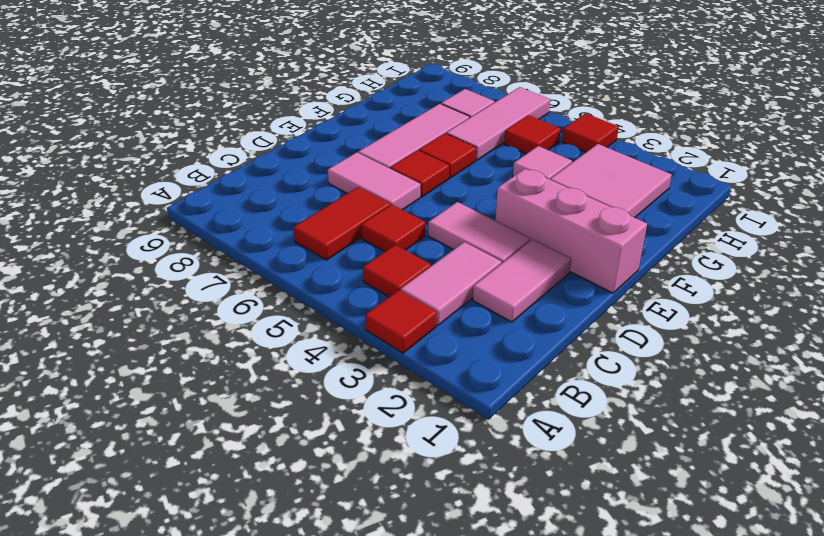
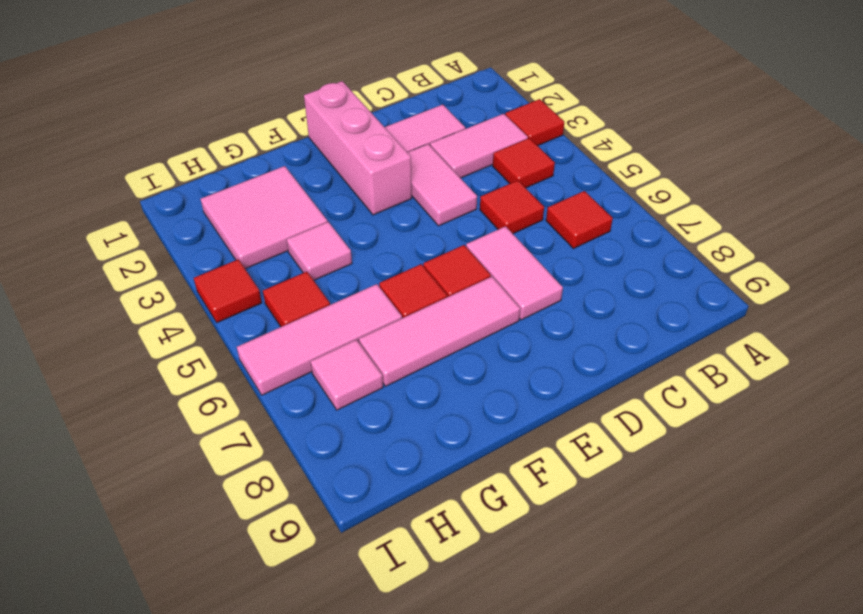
red 1x2 tile [293,187,390,260] -> red 1x1 tile [546,191,613,249]

